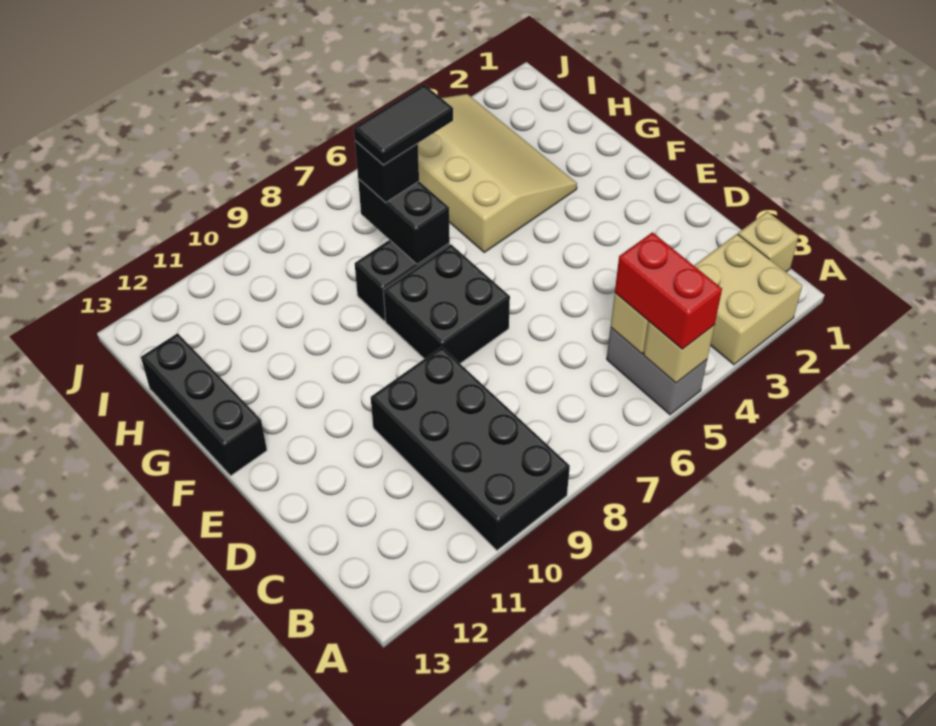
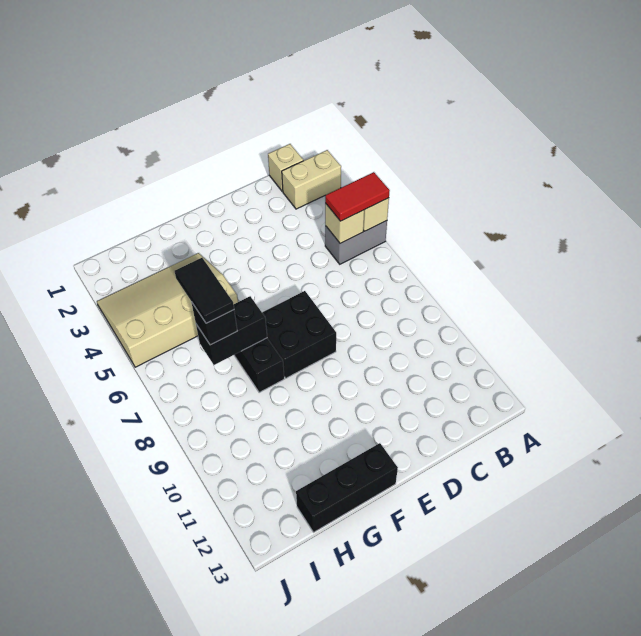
tan 2x2 brick [694,234,802,365] -> tan 1x2 brick [282,150,341,209]
red 1x2 brick [615,232,722,349] -> red 1x2 tile [325,172,390,221]
black 2x4 brick [371,347,570,550] -> none

